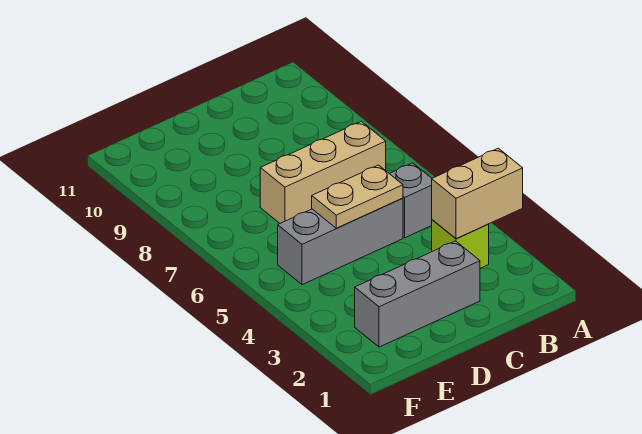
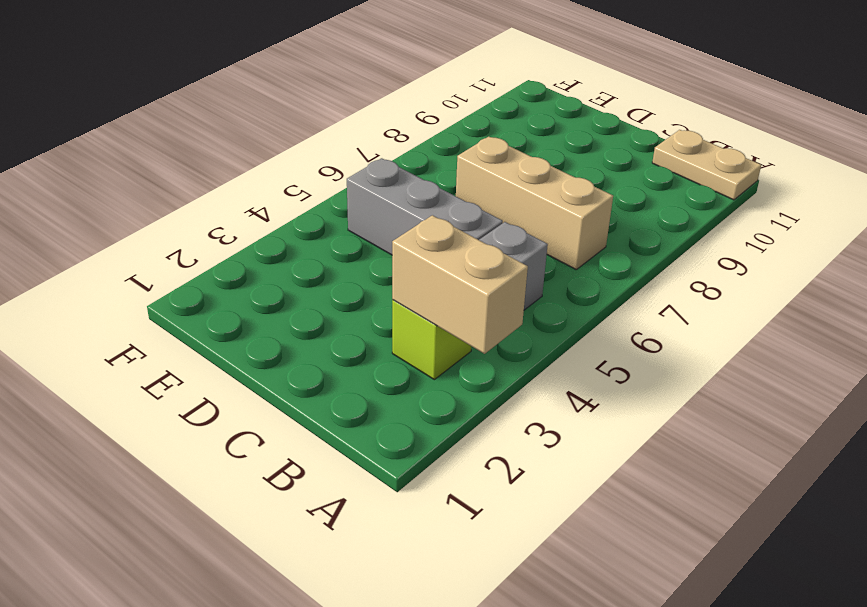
grey 1x3 brick [355,241,480,347] -> none
tan 1x2 plate [312,165,403,228] -> tan 1x2 plate moved to [652,130,761,200]

